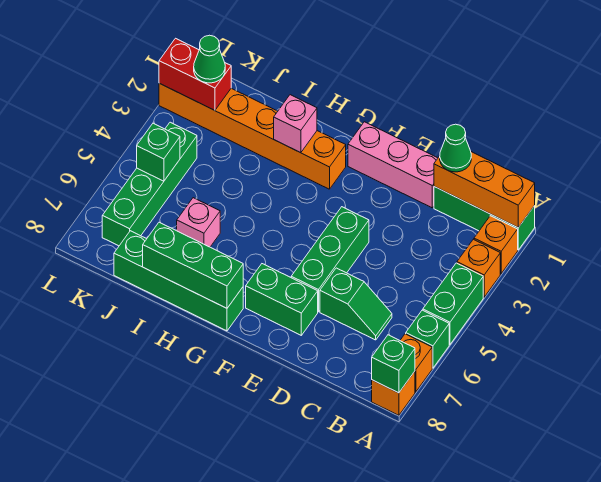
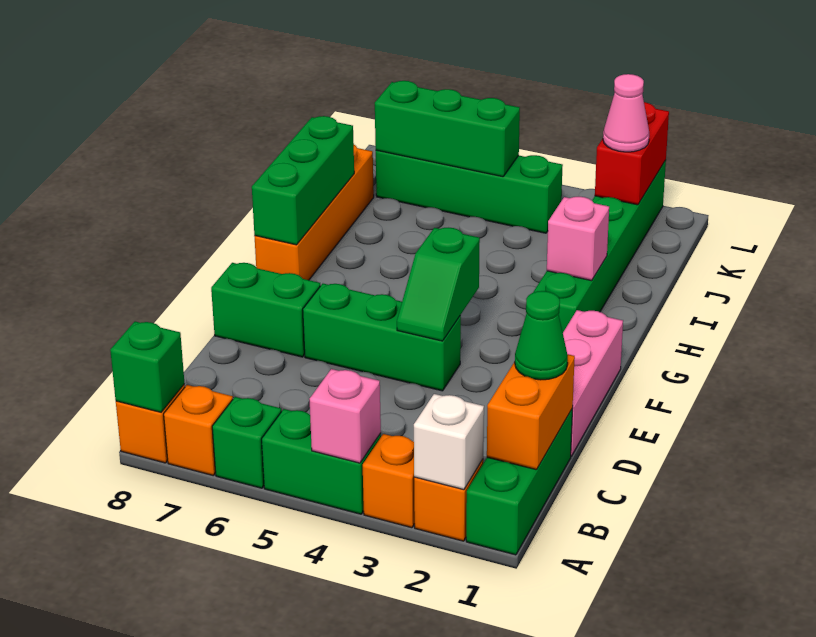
orange 1x3 brick [434,152,535,227] -> orange 1x2 brick [487,354,575,470]
none -> white 1x1 brick [414,394,484,490]
green 1x2 slope [320,268,392,340] -> green 1x2 slope moved to [397,228,480,341]
green 1x2 brick [246,264,318,335] -> green 1x2 brick turned to [211,263,320,357]
orange 1x6 brick [159,83,346,189] -> green 1x6 brick [533,160,666,332]
green 1x4 brick [114,231,243,331] -> orange 1x4 brick [254,145,374,280]
pink 1x1 brick [177,198,220,247] -> pink 1x1 brick moved to [309,369,381,463]
green 1x1 cone [194,35,225,83] -> pink 1x1 cone [603,74,649,152]
green 1x1 brick [137,123,180,181] -> green 1x3 brick [375,81,520,177]

